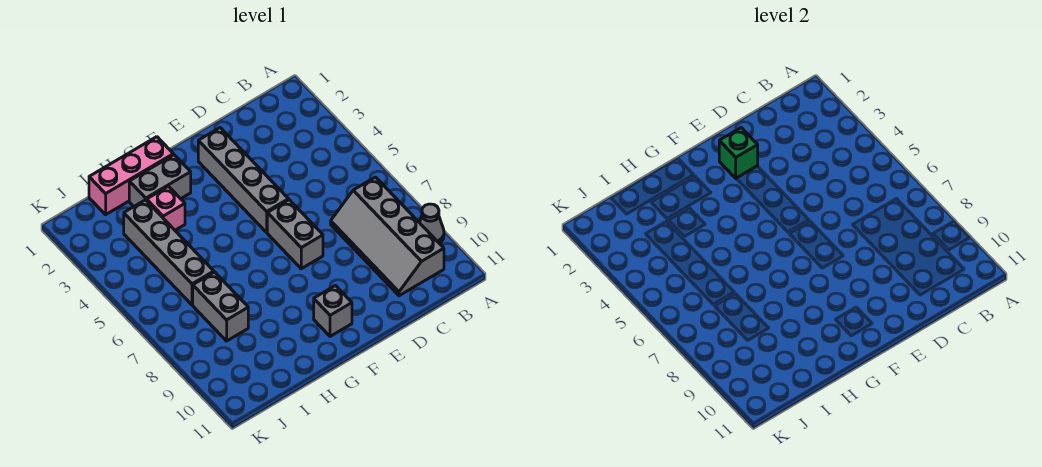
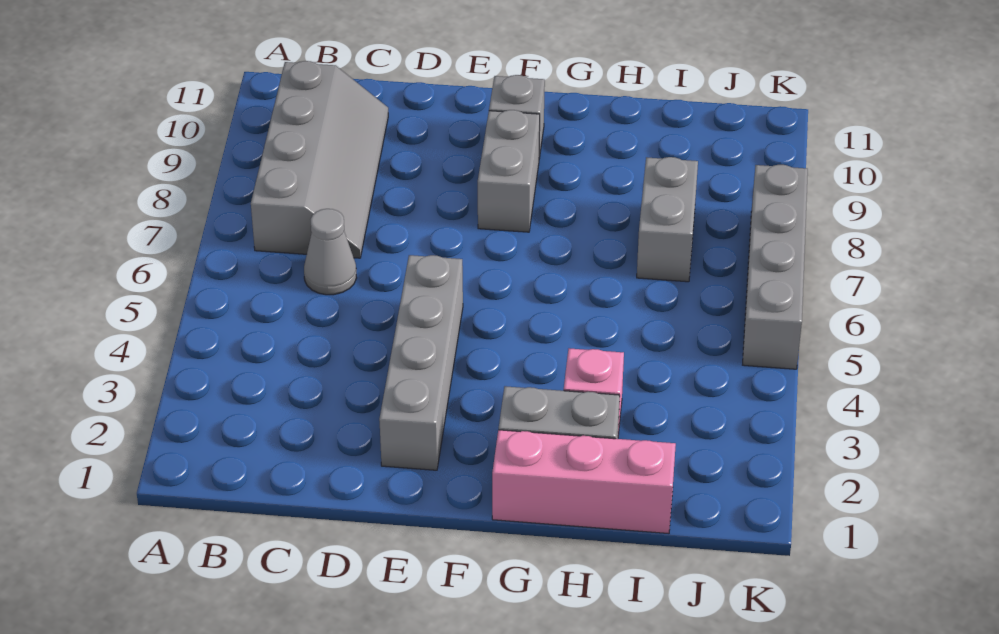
grey 1x1 cone [419,204,444,244] -> grey 1x1 cone moved to [304,209,357,295]
green 1x1 brick [719,128,758,178] -> none
grey 1x2 brick [267,200,323,269] -> grey 1x2 brick moved to [478,110,540,232]
grey 1x4 brick [124,200,214,305] -> grey 1x4 brick moved to [743,165,808,369]

